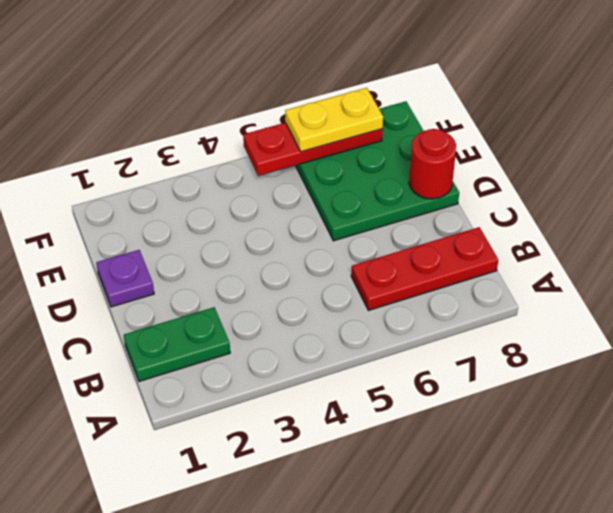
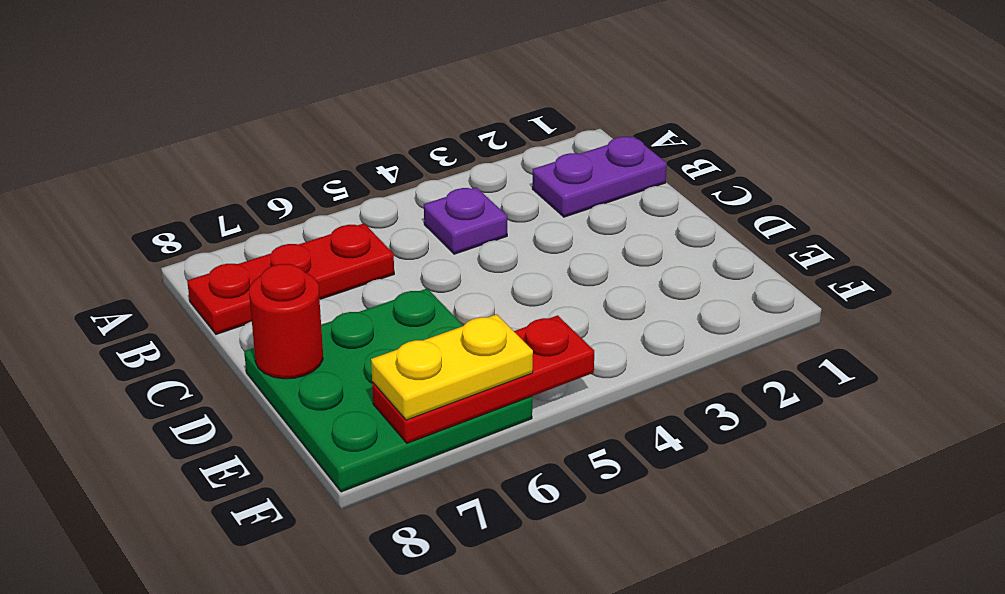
green 1x2 plate [124,307,230,382] -> purple 1x2 plate [533,136,667,217]
purple 1x1 plate [96,250,154,307] -> purple 1x1 plate moved to [424,187,507,254]

